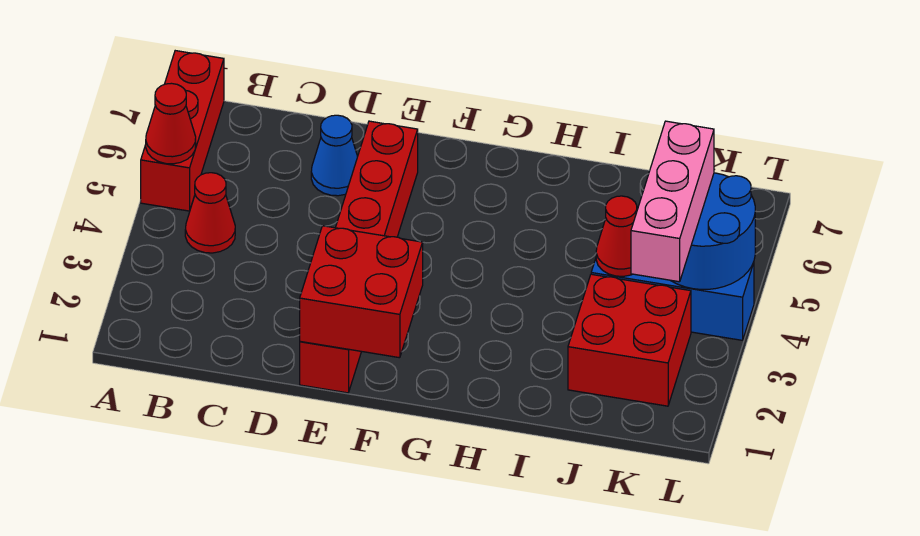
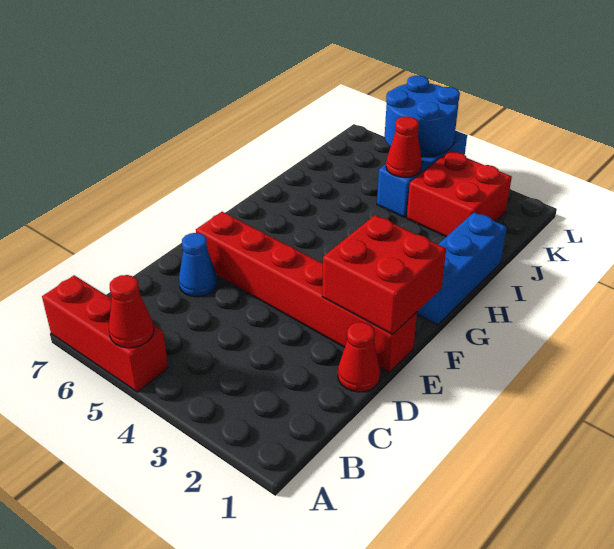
red 1x1 cone [185,173,235,253] -> red 1x1 cone moved to [338,322,380,392]
none -> blue 1x3 brick [417,212,507,325]
pink 1x3 brick [631,121,714,282] -> none

